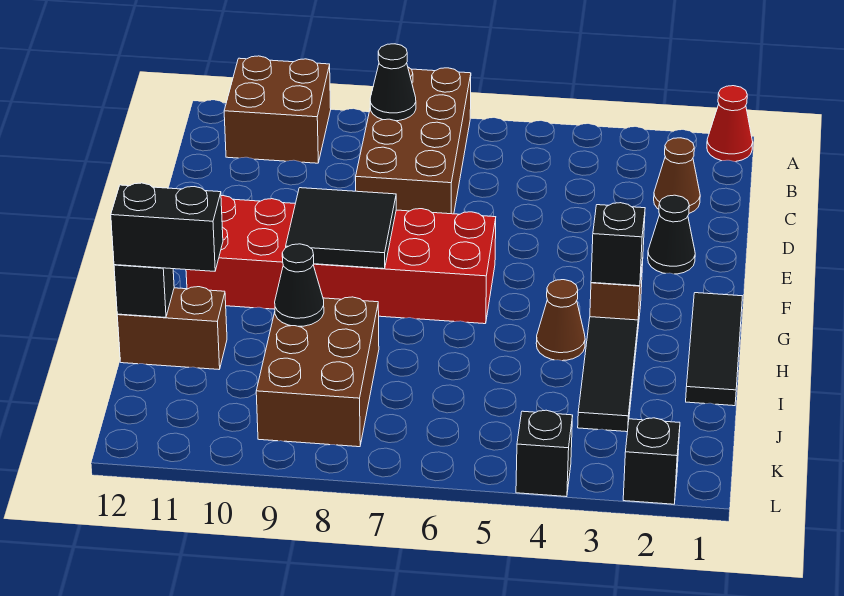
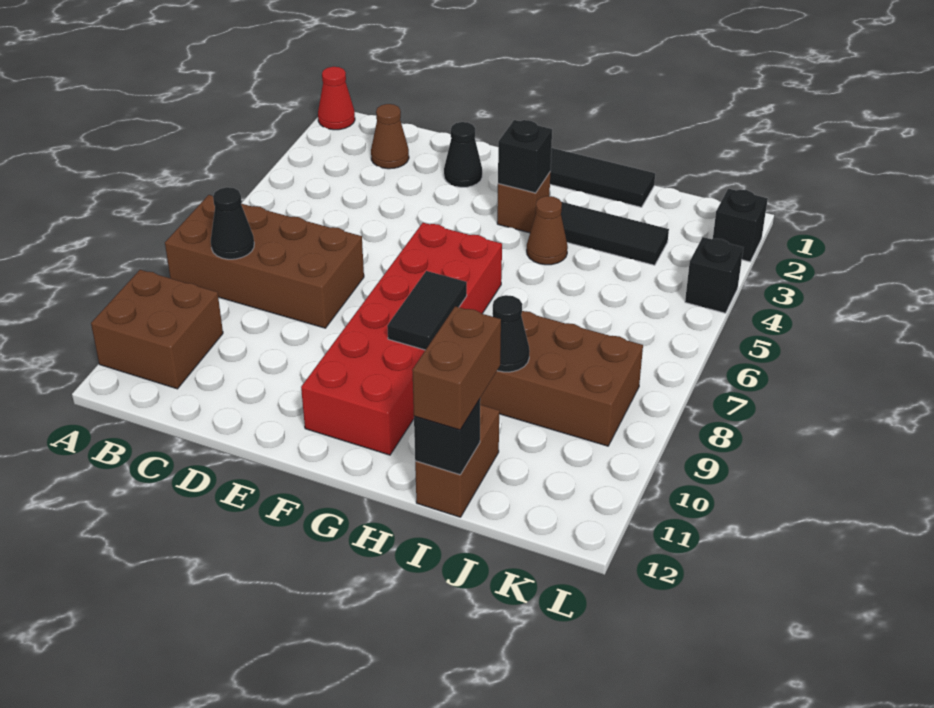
black 2x2 tile [286,188,396,269] -> black 1x2 tile [387,271,467,350]
black 1x2 brick [111,183,223,271] -> brown 1x2 brick [412,306,501,430]

